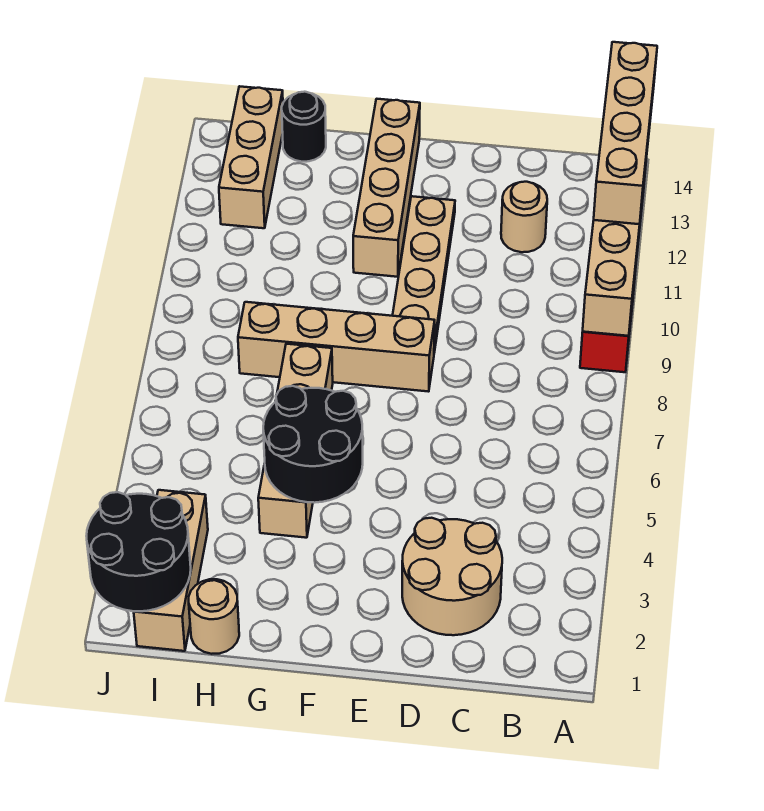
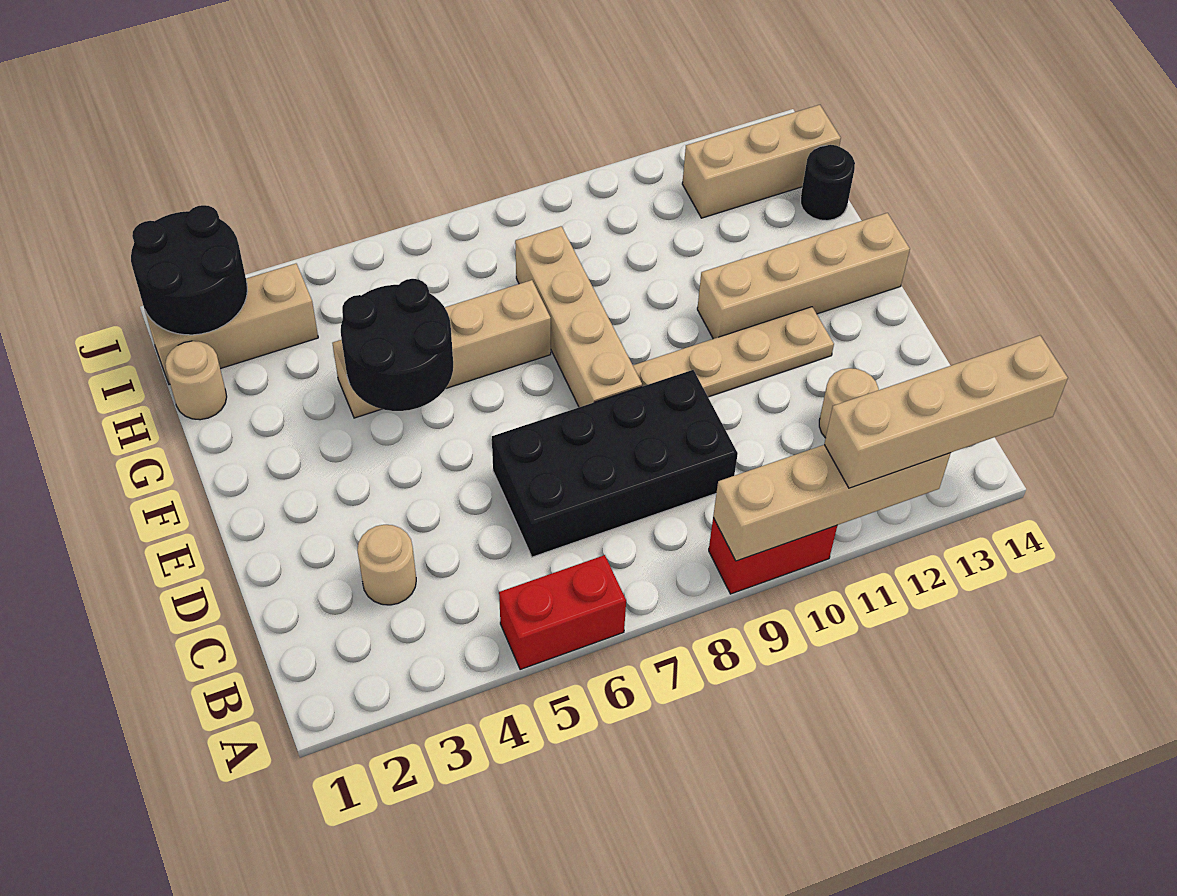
none -> red 1x2 brick [499,555,626,670]
tan 2x2 round brick [402,518,502,635] -> tan 1x1 round brick [357,525,416,605]
none -> black 2x4 brick [492,370,738,557]

